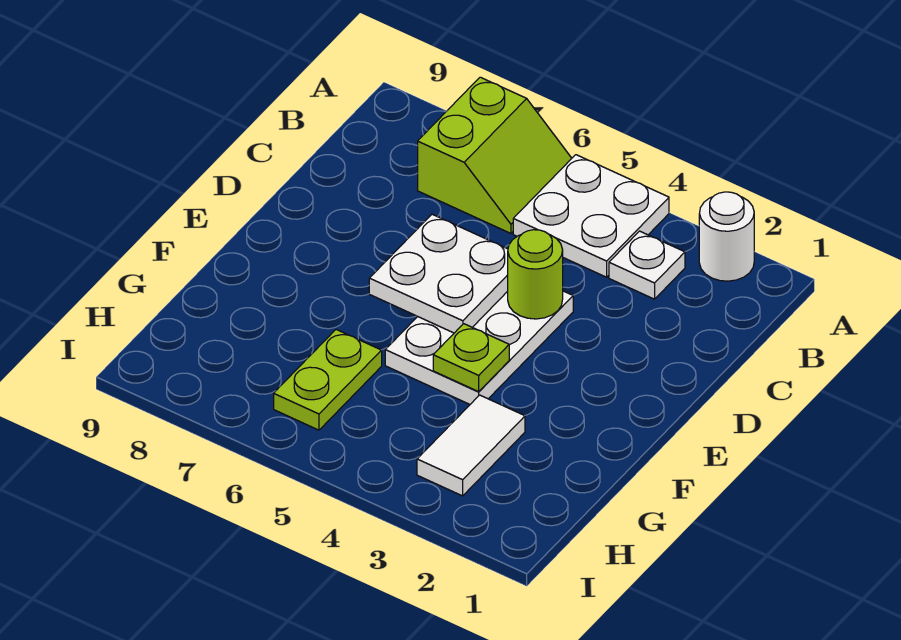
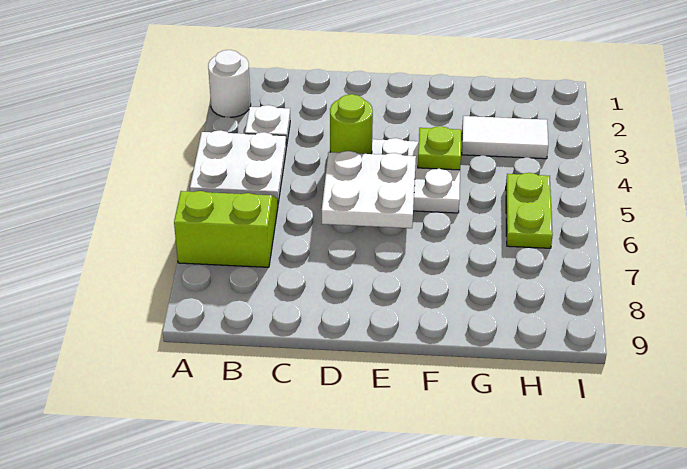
lime 1x2 plate [274,330,382,430] -> lime 1x2 plate turned to [506,173,553,248]

